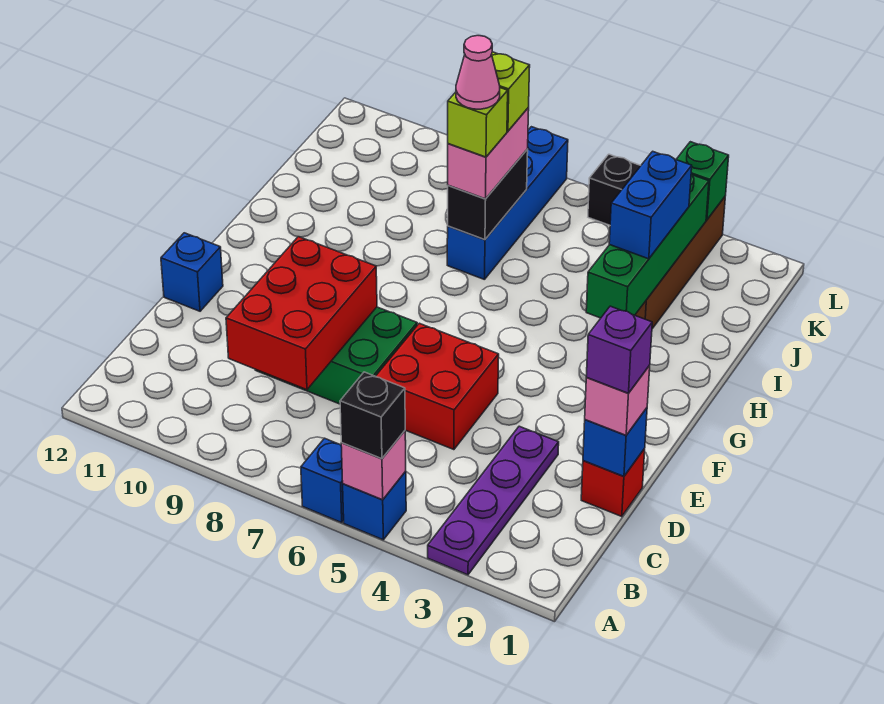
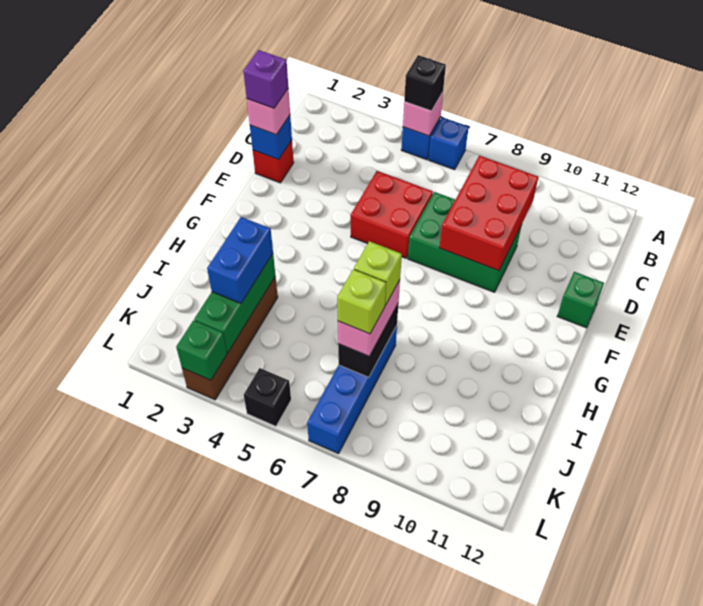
purple 1x4 plate [428,426,559,575] -> none
blue 1x1 brick [161,233,223,311] -> green 1x1 brick [557,272,604,328]
green 1x4 brick [586,174,709,318] -> green 1x3 brick [194,254,275,352]
pink 1x1 cone [456,36,500,109] -> none

